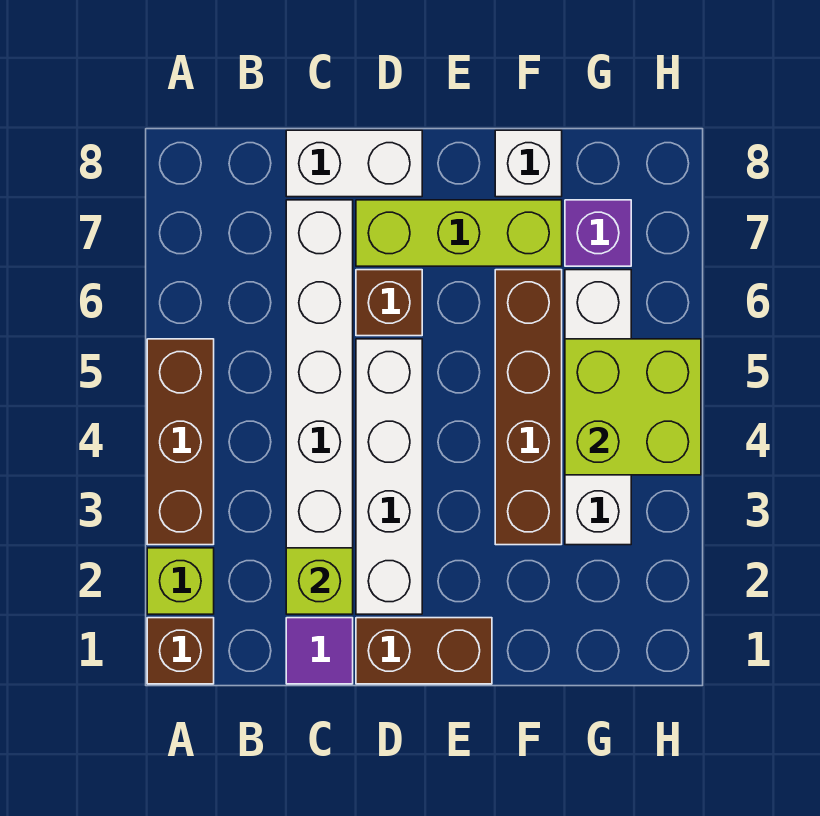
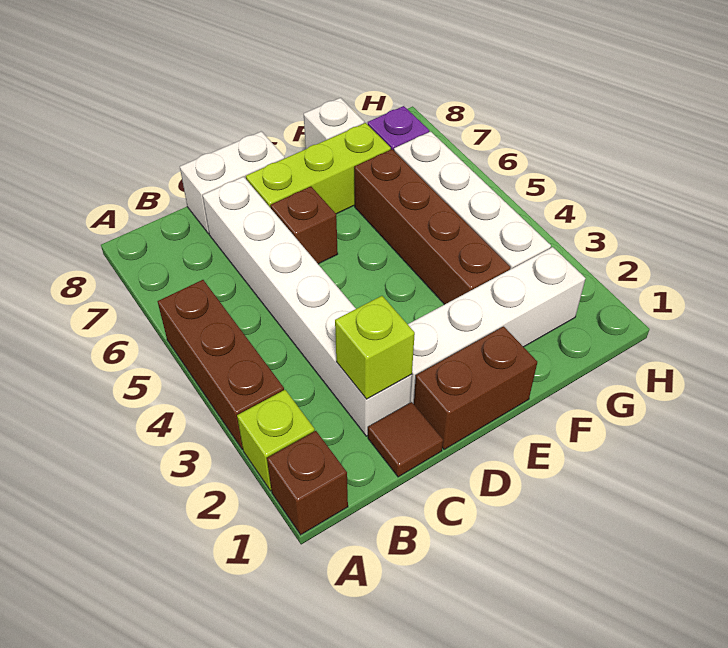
purple 1x1 tile [286,618,353,684] -> brown 1x1 tile [368,402,443,477]
white 1x4 brick [356,339,422,614] -> white 1x4 brick turned to [408,247,586,404]
lime 2x2 brick [565,339,701,475] -> none

